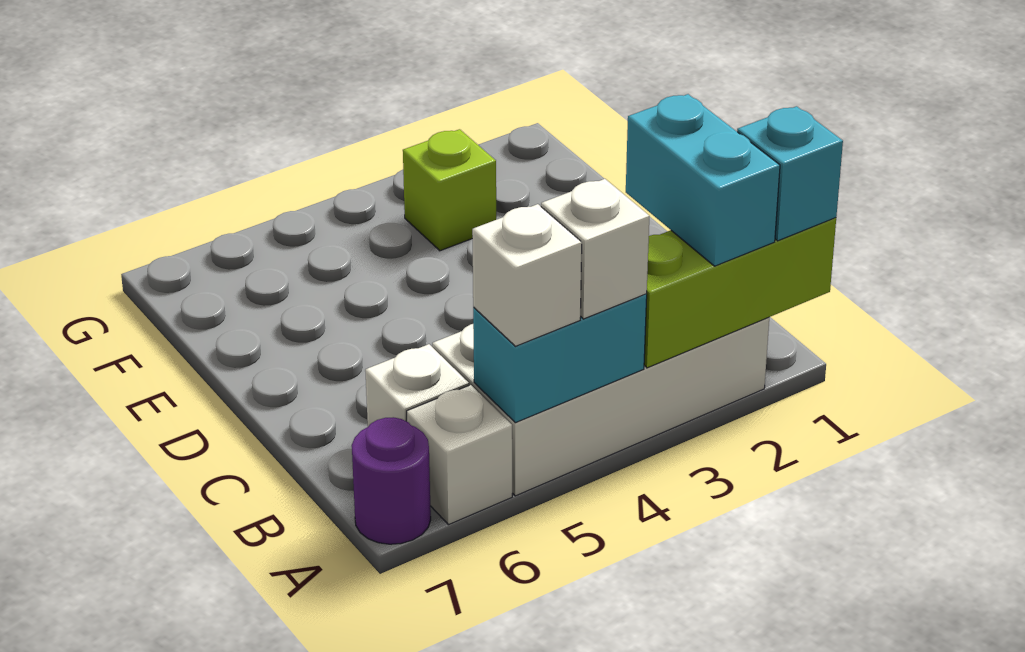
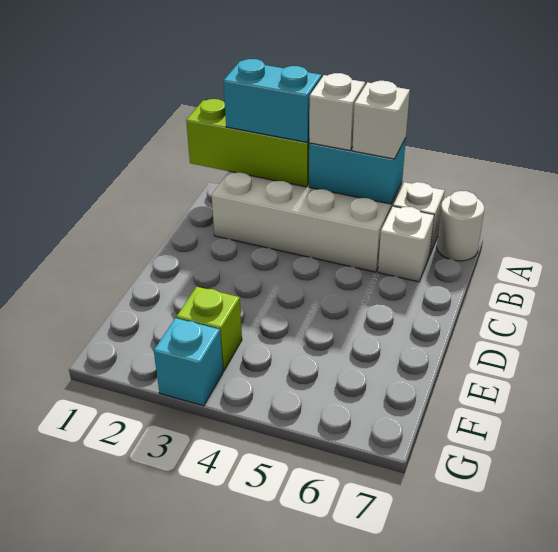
cyan 1x1 brick [737,106,843,241] -> cyan 1x1 brick moved to [154,318,223,406]
cyan 1x2 brick [626,94,780,266] -> cyan 1x2 brick turned to [224,59,322,142]
purple 1x1 round brick [352,417,431,544] -> white 1x1 round brick [437,191,484,261]

